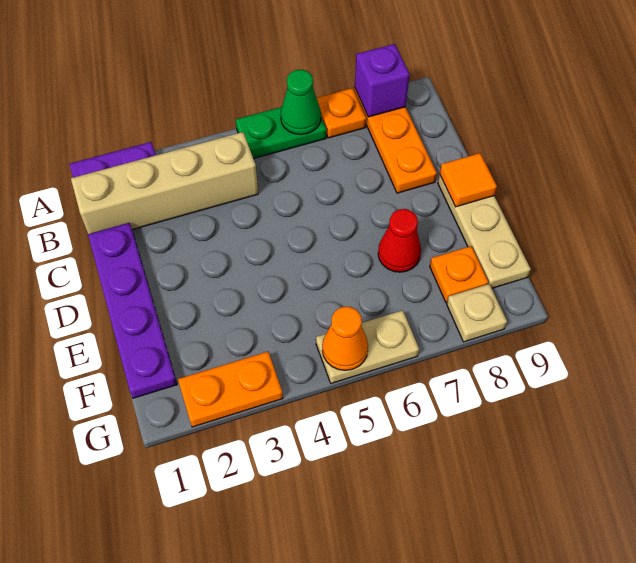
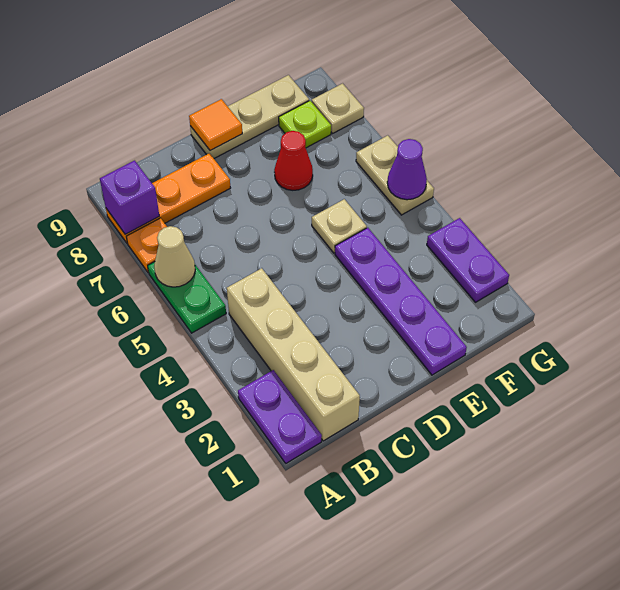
green 1x1 cone [281,70,321,135] -> tan 1x1 cone [154,226,195,287]
purple 1x4 plate [88,223,177,398] -> purple 1x4 plate turned to [335,228,467,375]
none -> tan 1x1 plate [312,199,367,253]
orange 1x1 plate [430,246,488,302] -> lime 1x1 plate [279,101,331,148]
orange 1x2 plate [178,352,283,427] -> purple 1x2 plate [427,218,509,302]
orange 1x1 cone [322,307,368,370] -> purple 1x1 cone [387,139,427,200]

